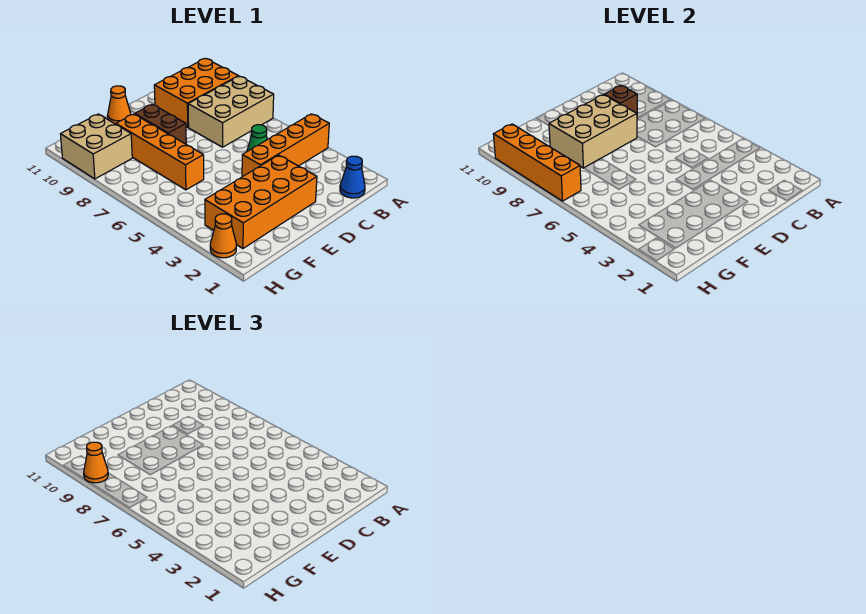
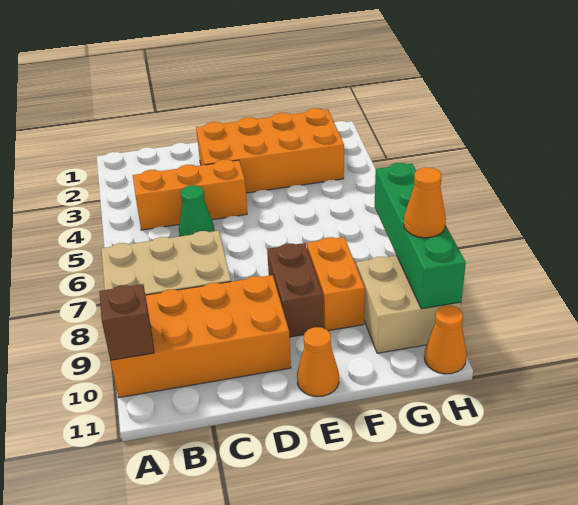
orange 1x4 brick [242,114,329,177] -> orange 1x3 brick [133,160,247,230]
orange 2x3 brick [154,59,238,127] -> orange 2x4 brick [111,275,291,398]
blue 1x1 cone [340,156,365,198] -> none
brown 1x1 brick [604,85,637,113] -> brown 1x1 brick moved to [99,284,154,360]
tan 2x3 brick [549,95,637,168] -> none
orange 1x4 brick [116,114,204,190] -> orange 1x2 brick [307,237,365,331]
orange 1x1 cone [210,214,236,258] -> orange 1x1 cone moved to [424,306,467,374]
orange 1x4 brick [493,124,581,201] -> green 1x4 brick [375,163,466,309]

